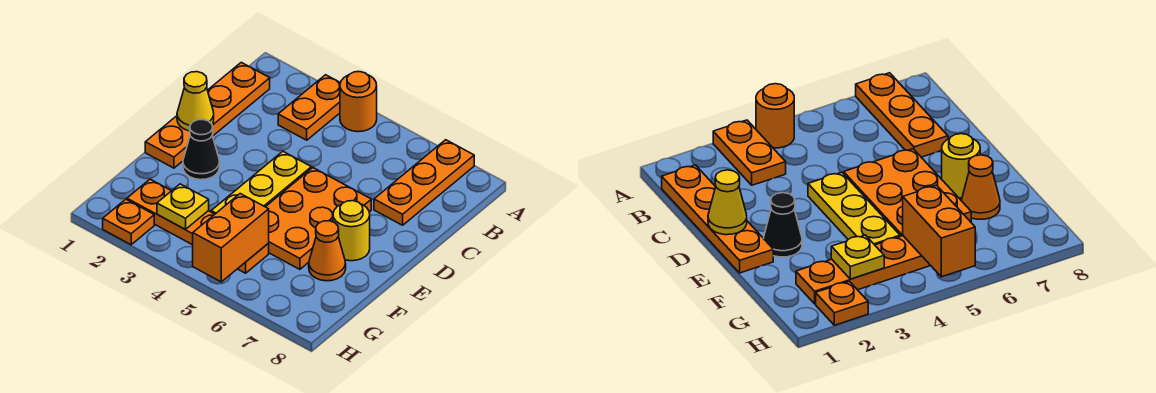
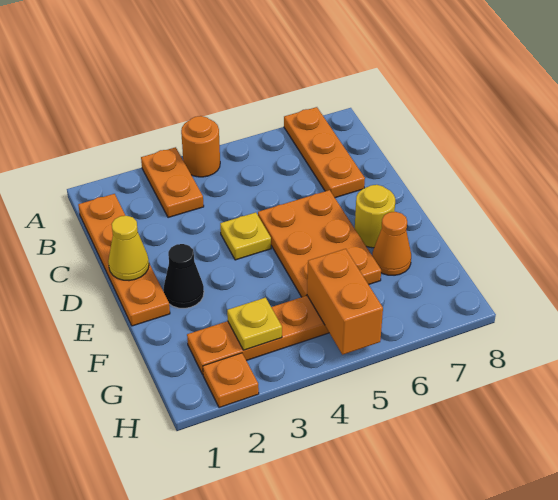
yellow 1x3 plate [211,151,311,214] -> yellow 1x1 plate [220,212,271,260]

